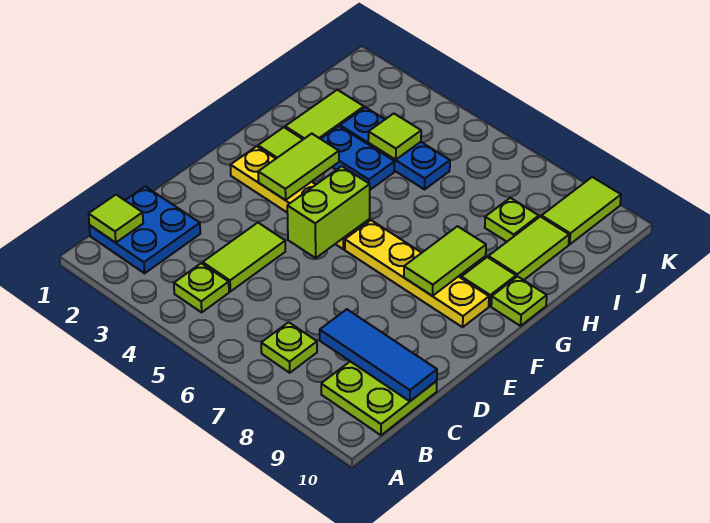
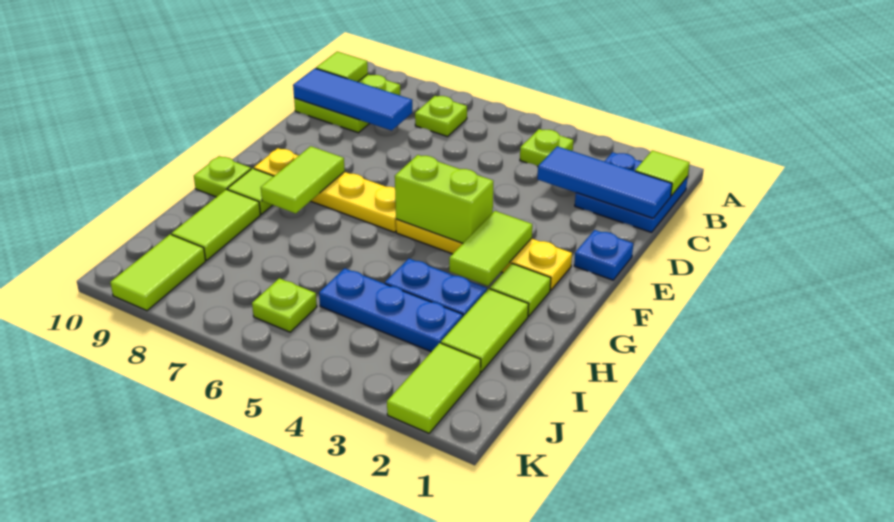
none -> blue 1x3 tile [537,146,672,218]
lime 1x2 tile [203,223,285,292] -> lime 1x2 tile moved to [387,343,481,433]
none -> blue 1x1 plate [574,230,633,280]
lime 1x2 brick [287,166,370,258] -> lime 1x2 brick turned to [395,155,493,243]
lime 1x1 tile [368,114,421,160] -> lime 1x1 tile moved to [316,52,368,82]
lime 1x1 plate [485,198,539,242] -> lime 1x1 plate moved to [252,278,317,332]

